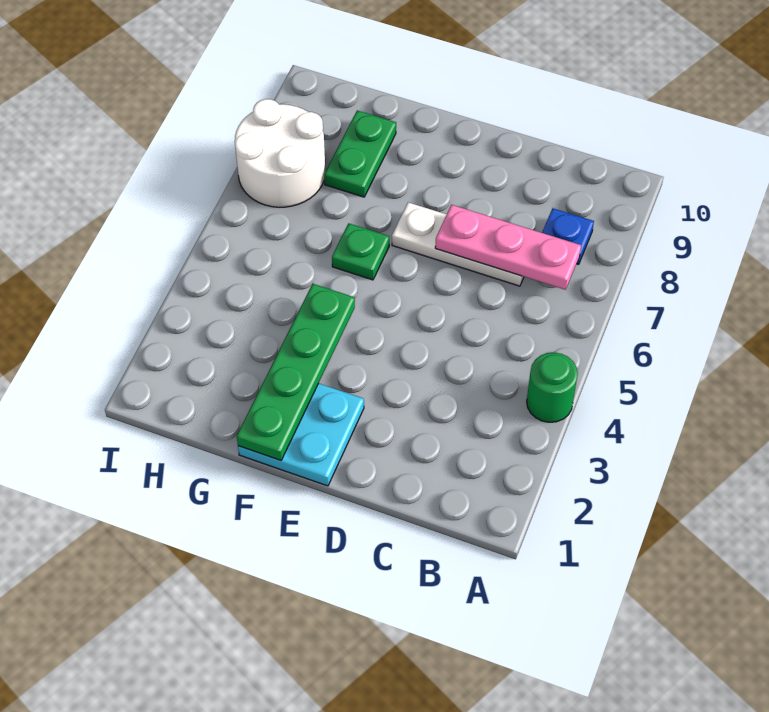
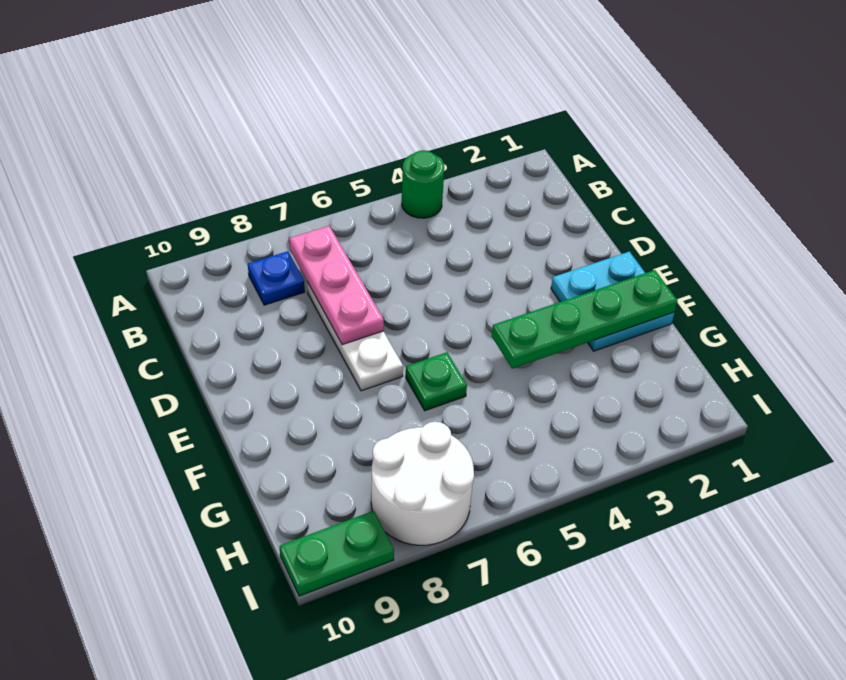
green 1x2 plate [324,110,396,197] -> green 1x2 plate moved to [280,511,394,596]

